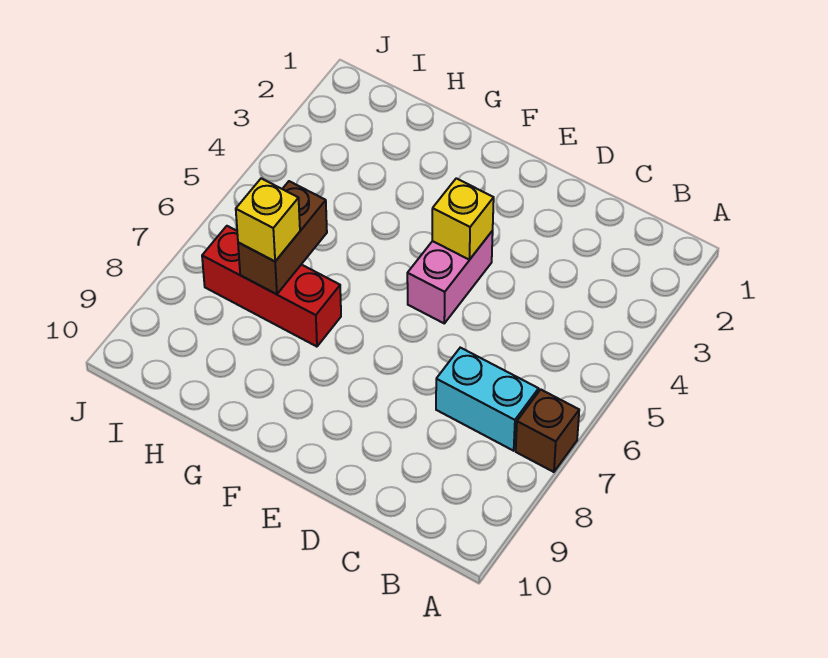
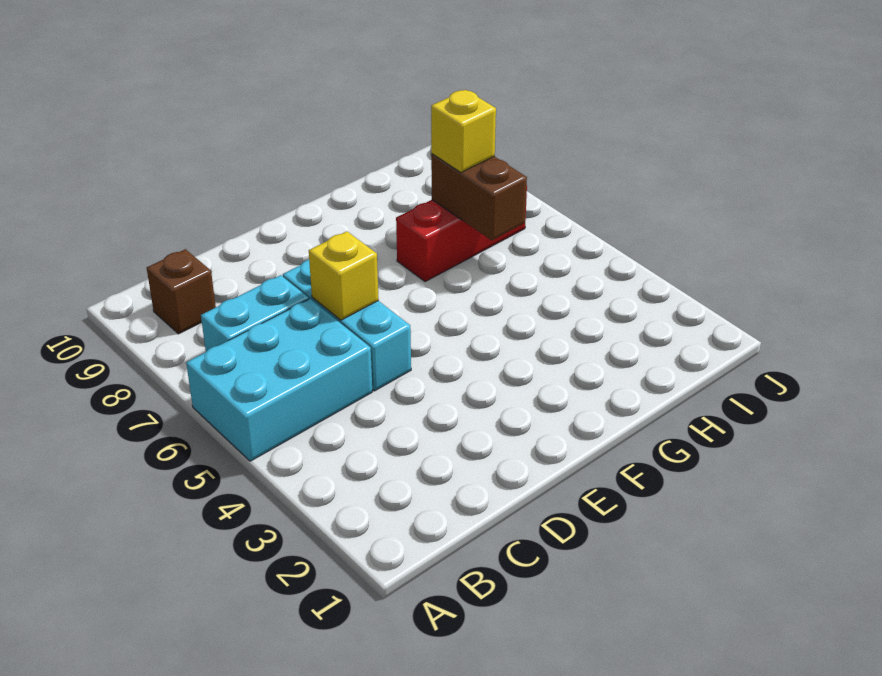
none -> cyan 2x3 brick [186,299,372,461]
brown 1x1 brick [516,390,579,472] -> brown 1x1 brick moved to [147,249,216,334]
none -> cyan 1x3 brick [283,260,411,391]
pink 1x2 brick [407,231,493,323] -> none
yellow 1x1 brick [432,178,494,260] -> yellow 1x1 brick moved to [309,231,379,320]

